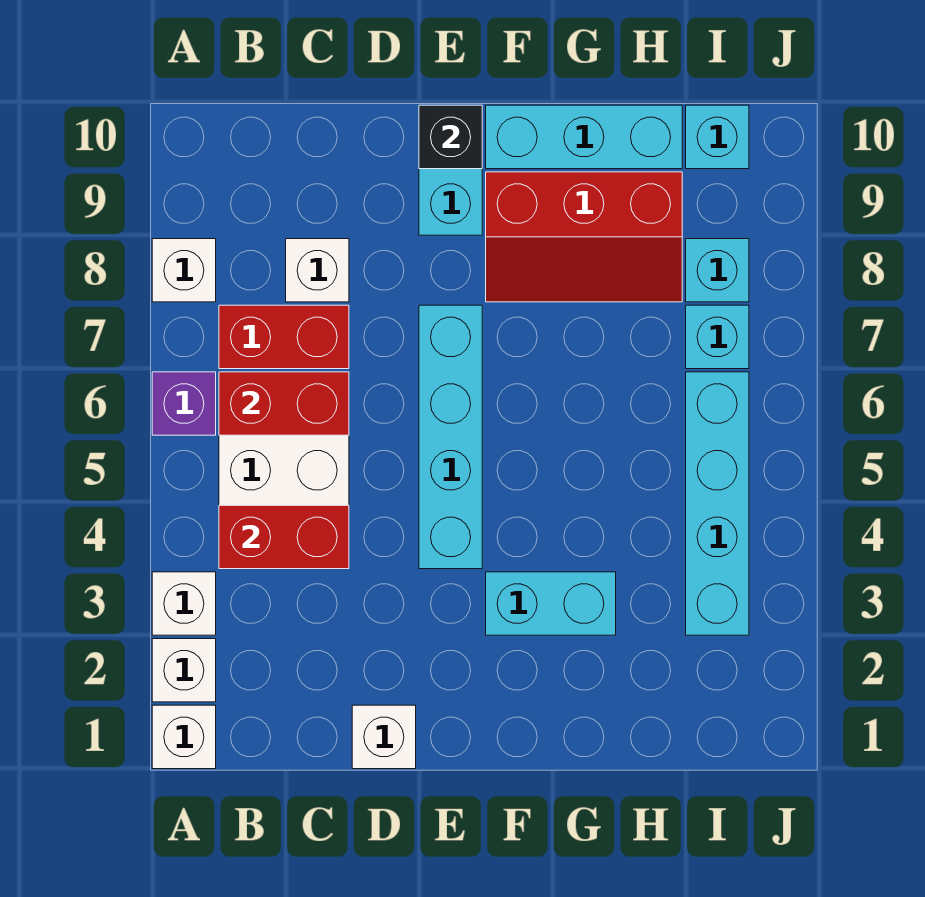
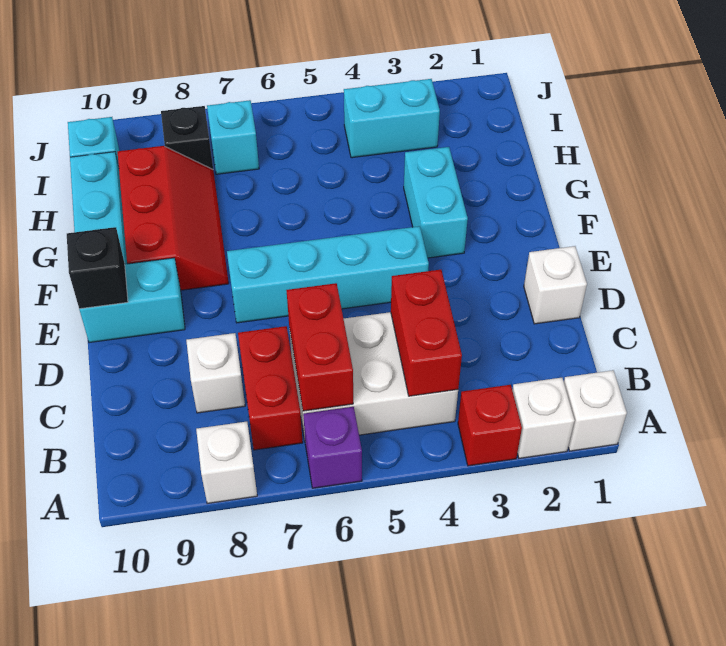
white 1x1 brick [152,572,216,635] -> red 1x1 brick [458,385,522,466]
cyan 1x4 brick [686,372,749,635] -> cyan 1x2 brick [344,79,440,158]
cyan 1x1 brick [686,239,749,302] -> black 1x1 brick [161,106,213,169]

